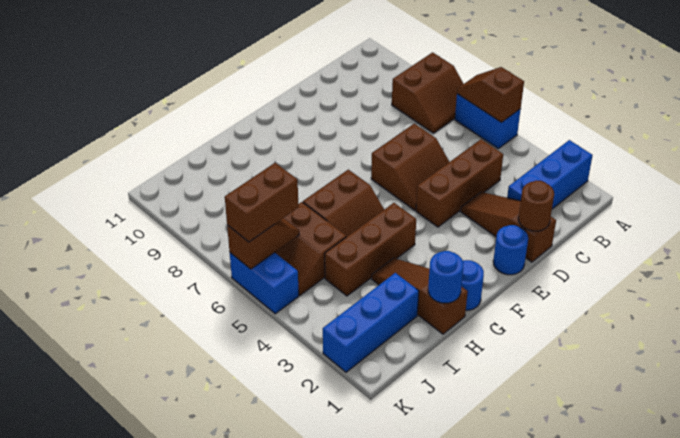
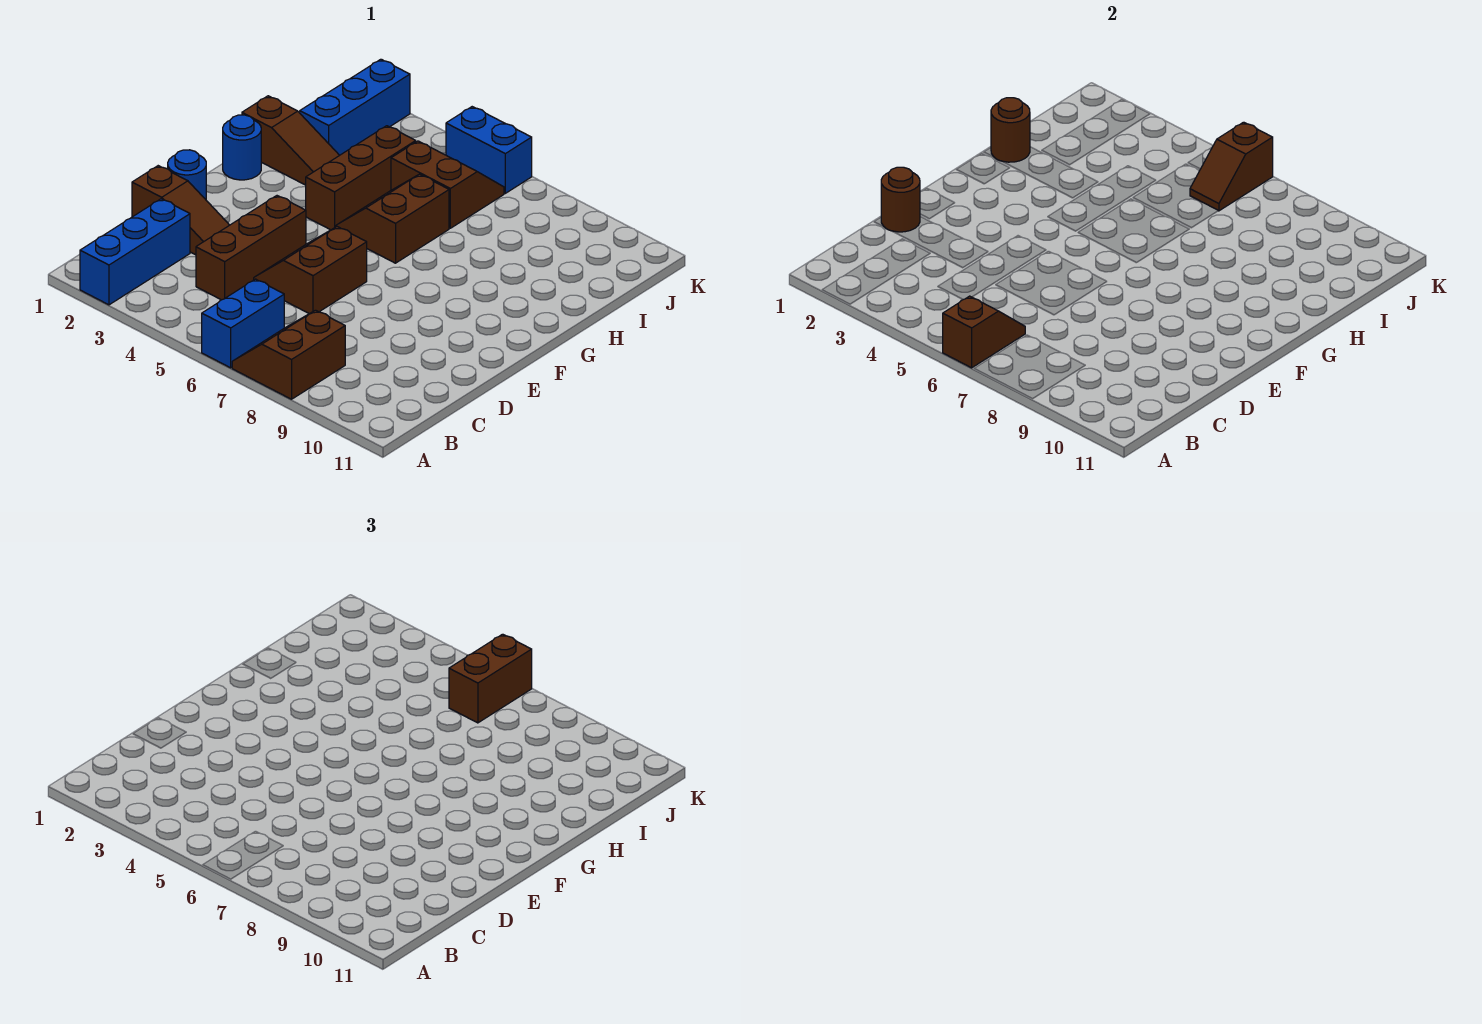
blue 1x2 brick [455,94,521,149] -> blue 1x2 brick turned to [202,279,284,368]
brown 1x2 slope [457,67,524,122] -> brown 1x2 slope turned to [943,296,1025,368]
blue 1x1 round brick [428,251,463,303] -> brown 1x1 round brick [991,98,1030,162]

